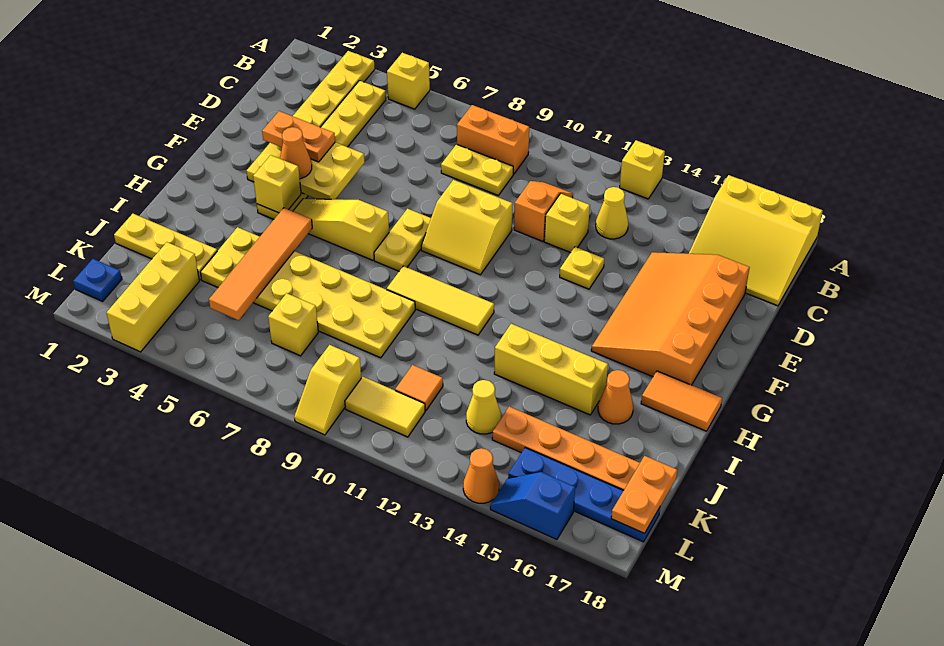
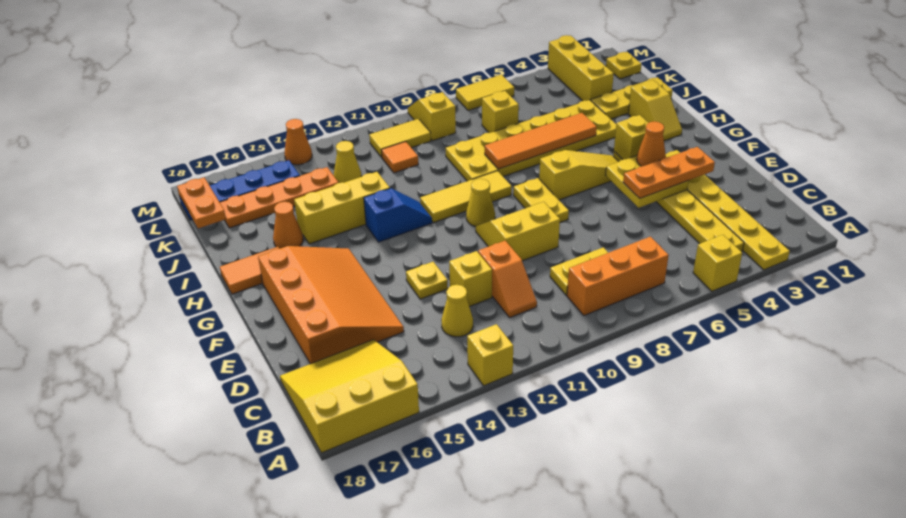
orange 1x2 brick [457,105,529,174] -> orange 1x3 brick [567,237,669,315]
orange 1x2 plate [262,111,335,162] -> orange 1x3 plate [623,147,715,198]
none -> yellow 1x1 cone [466,179,495,226]
none -> yellow 1x2 slope [628,80,682,141]
orange 1x4 tile [209,208,312,320] -> orange 1x4 tile turned to [485,113,597,169]
blue 1x1 plate [73,259,122,301] -> yellow 1x1 plate [606,52,641,79]
none -> yellow 1x2 tile [456,75,514,110]
blue 1x2 slope [490,472,575,539] -> blue 1x2 slope moved to [364,188,432,242]

